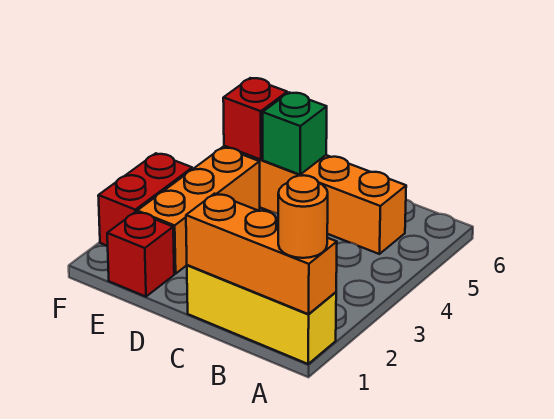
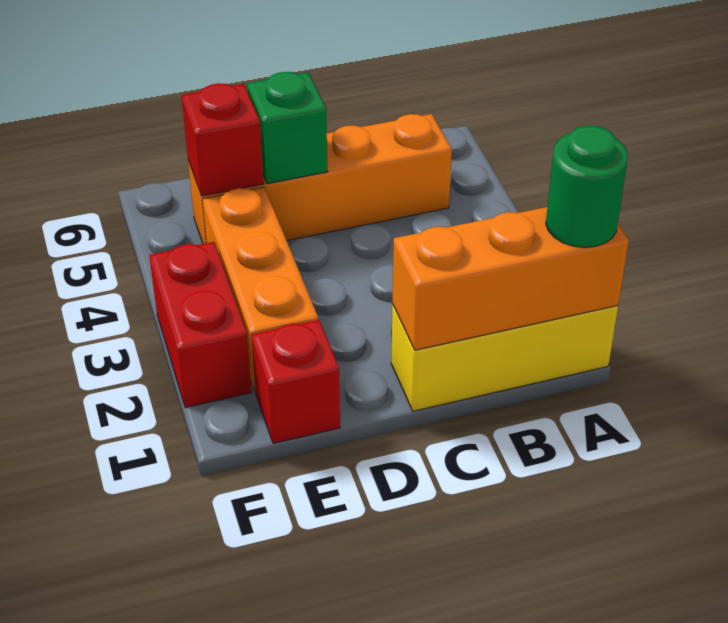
orange 1x1 round brick [278,175,328,258] -> green 1x1 round brick [546,126,628,247]

